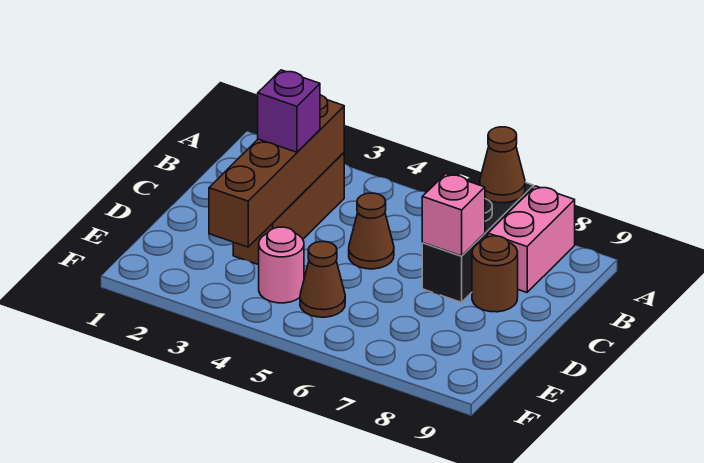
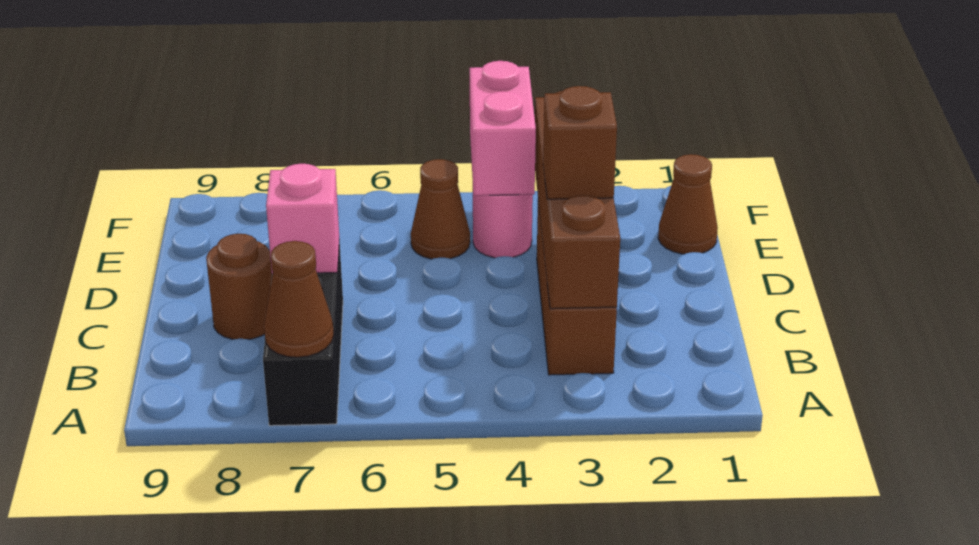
pink 1x2 brick [488,186,575,292] -> pink 1x2 brick moved to [470,61,536,196]
purple 1x1 brick [258,70,320,152] -> brown 1x1 brick [543,86,617,199]
brown 1x1 cone [349,193,394,269] -> brown 1x1 cone moved to [658,154,718,254]

